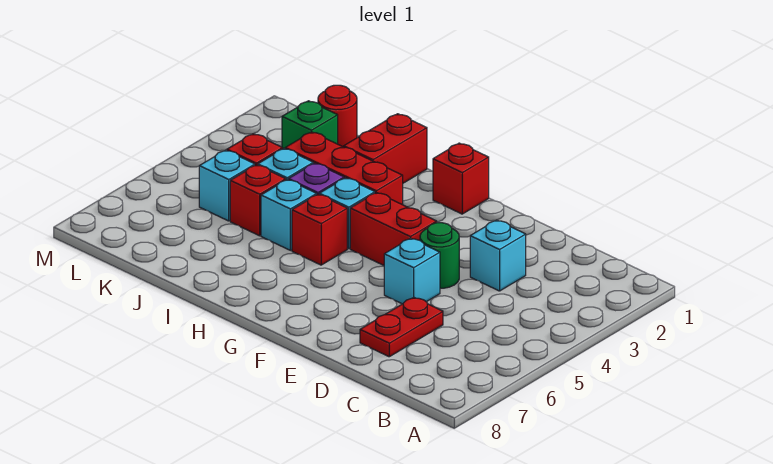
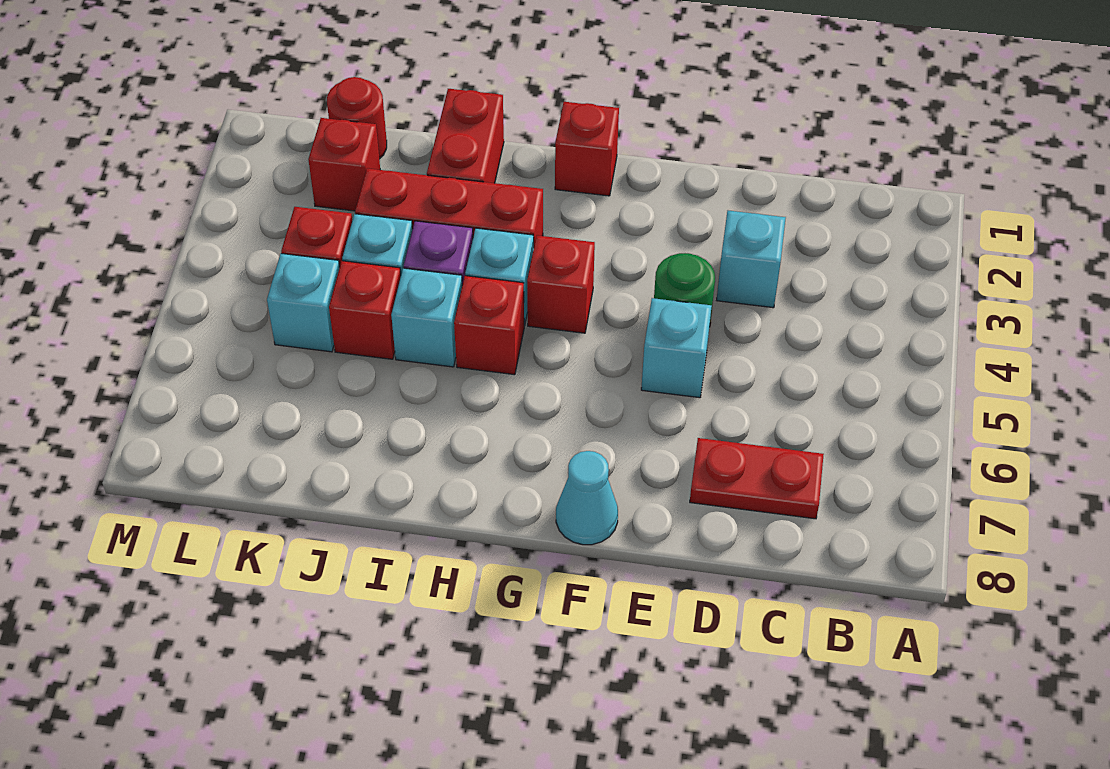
red 1x2 plate [360,297,443,357] -> red 1x2 plate turned to [690,438,824,519]
red 1x2 brick [350,192,437,265] -> red 1x1 brick [527,235,595,333]
none -> cyan 1x1 cone [556,451,618,545]
green 1x1 brick [282,101,338,149] -> red 1x1 brick [308,118,380,211]

